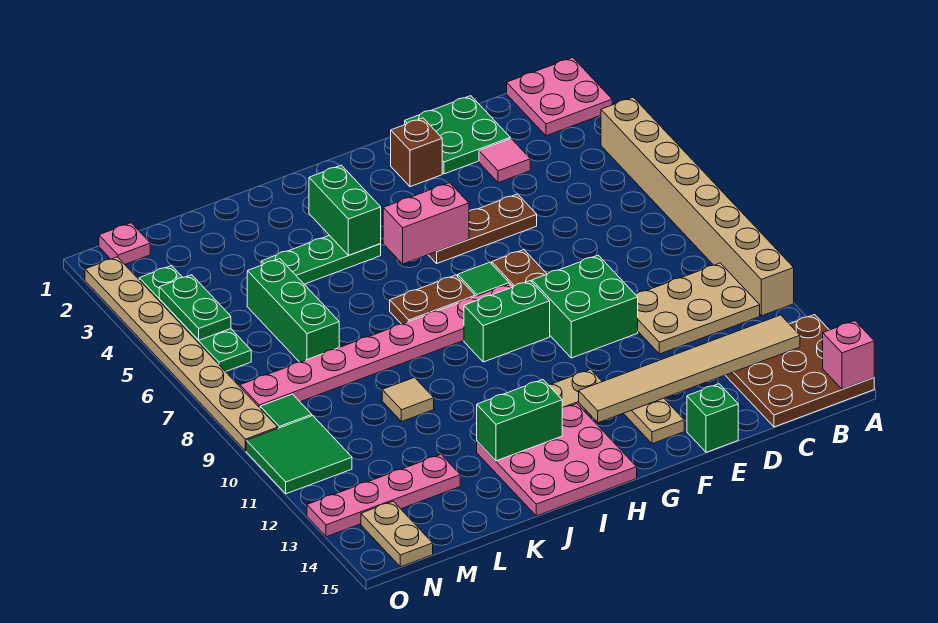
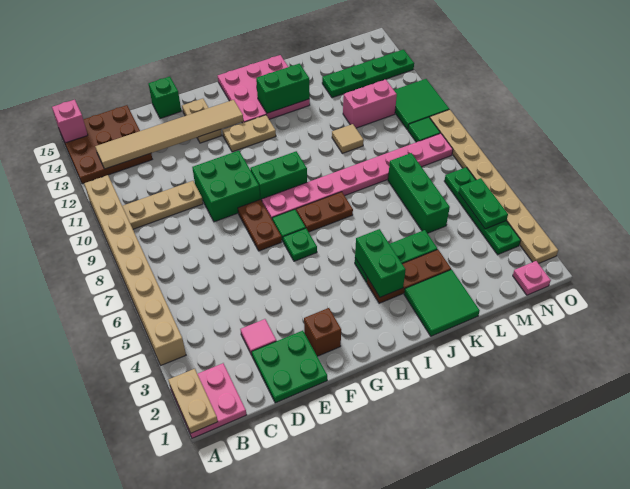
tan 2x3 plate [635,263,760,354] -> tan 1x3 plate [122,181,203,229]
brown 1x3 plate [429,194,537,263] -> brown 1x3 plate moved to [367,249,451,303]
pink 1x2 brick [383,183,469,264] -> pink 1x2 brick moved to [343,79,397,128]
none -> green 1x1 plate [283,228,317,261]
none -> green 2x2 tile [404,270,480,336]
pink 1x4 plate [307,455,460,537] -> green 1x4 plate [322,50,414,98]
tan 1x2 plate [361,501,433,567] -> tan 1x2 plate moved to [168,369,218,433]

